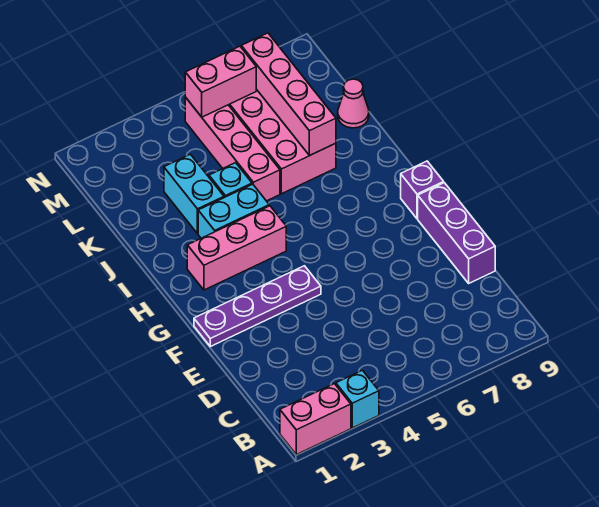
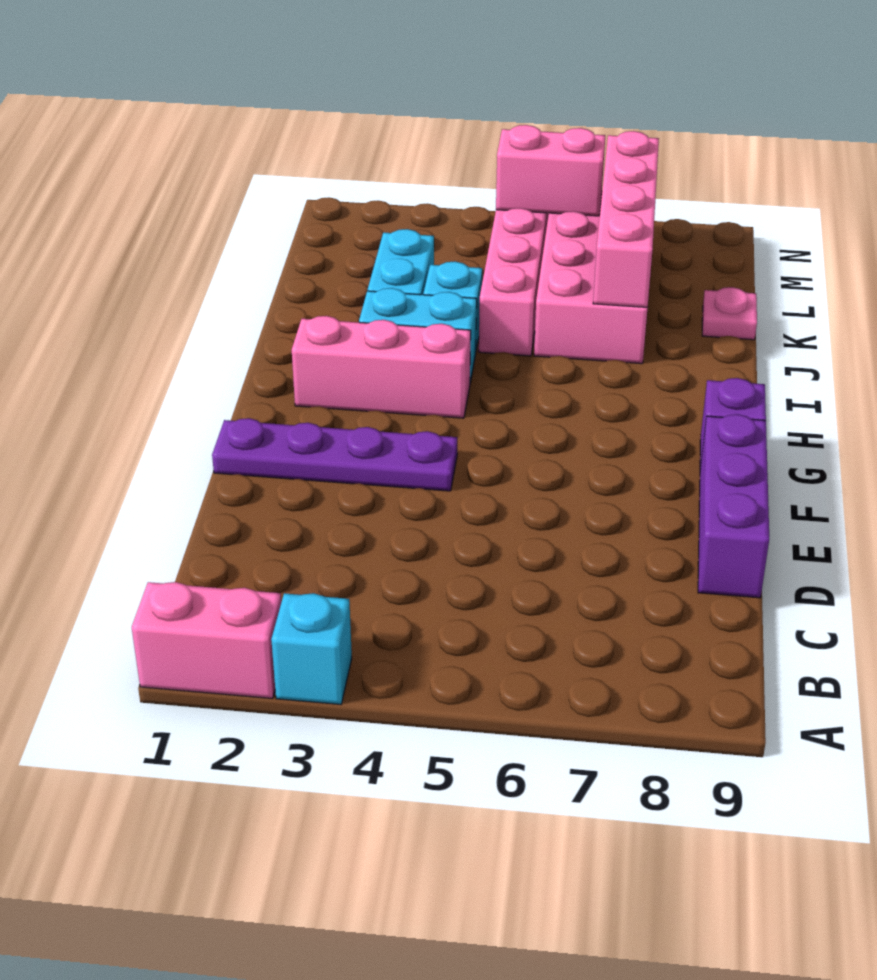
pink 1x1 cone [338,79,369,128] -> pink 1x1 plate [702,287,757,340]

